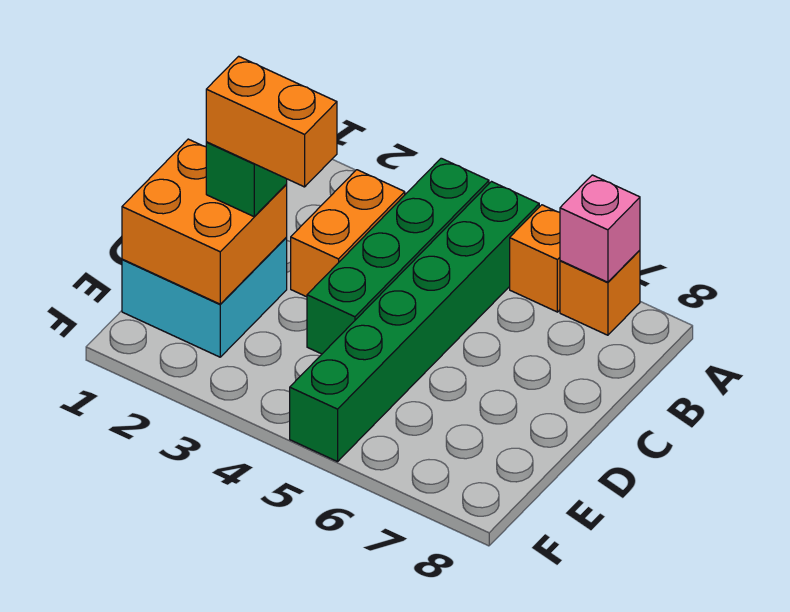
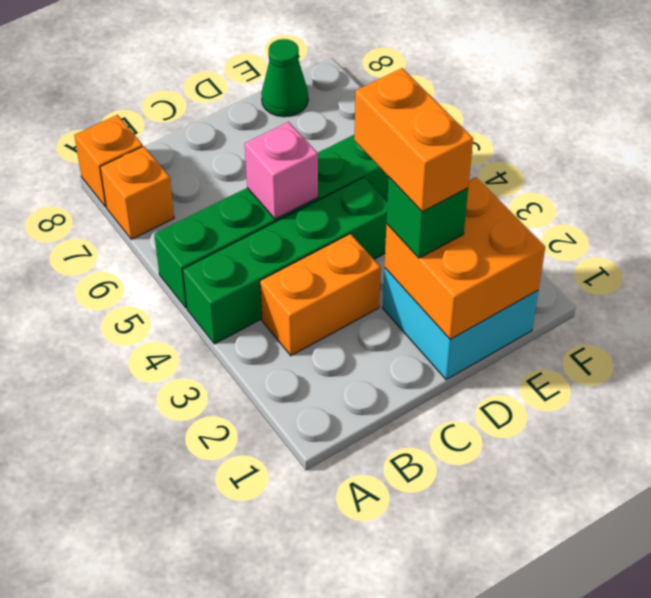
orange 1x1 brick [510,205,560,312] -> orange 1x1 brick moved to [74,115,143,207]
pink 1x1 brick [560,175,640,282] -> pink 1x1 brick moved to [245,122,318,219]
none -> green 1x1 cone [261,39,308,117]

